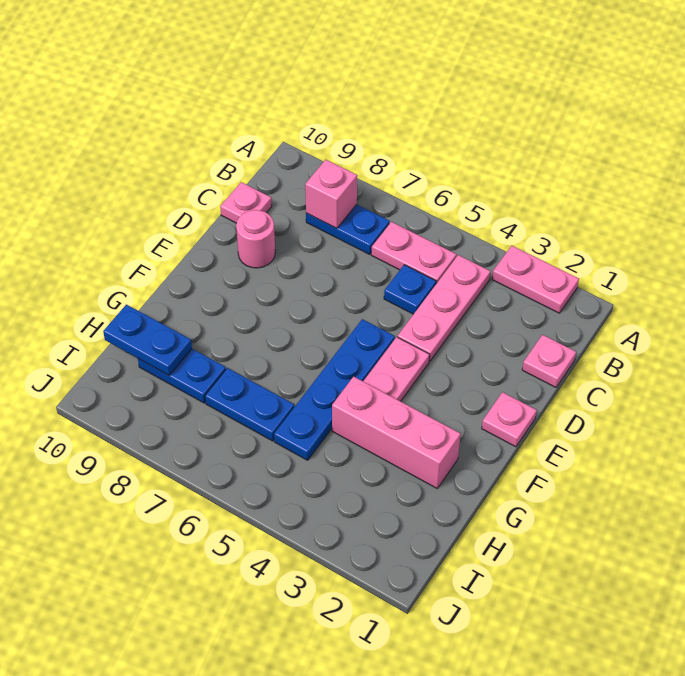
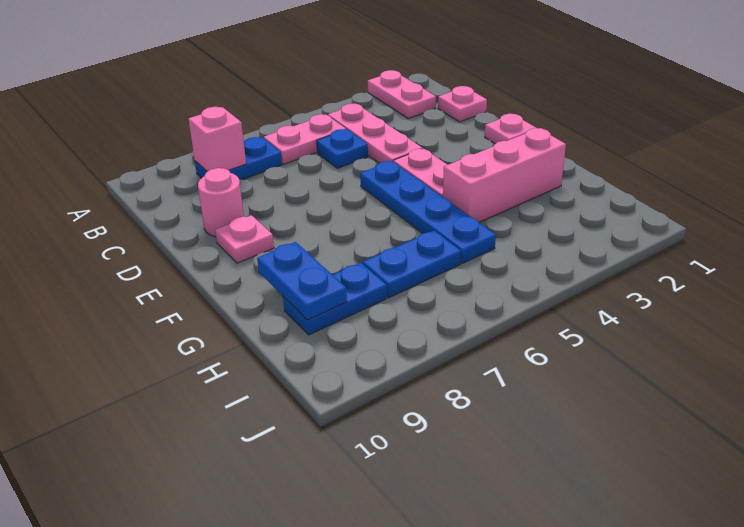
pink 1x2 plate [492,246,579,313] -> pink 1x2 plate turned to [368,70,436,119]
pink 1x1 plate [220,182,272,223] -> pink 1x1 plate moved to [215,215,274,263]
blue 1x2 plate [103,304,192,376] -> blue 1x2 plate turned to [257,242,347,320]

